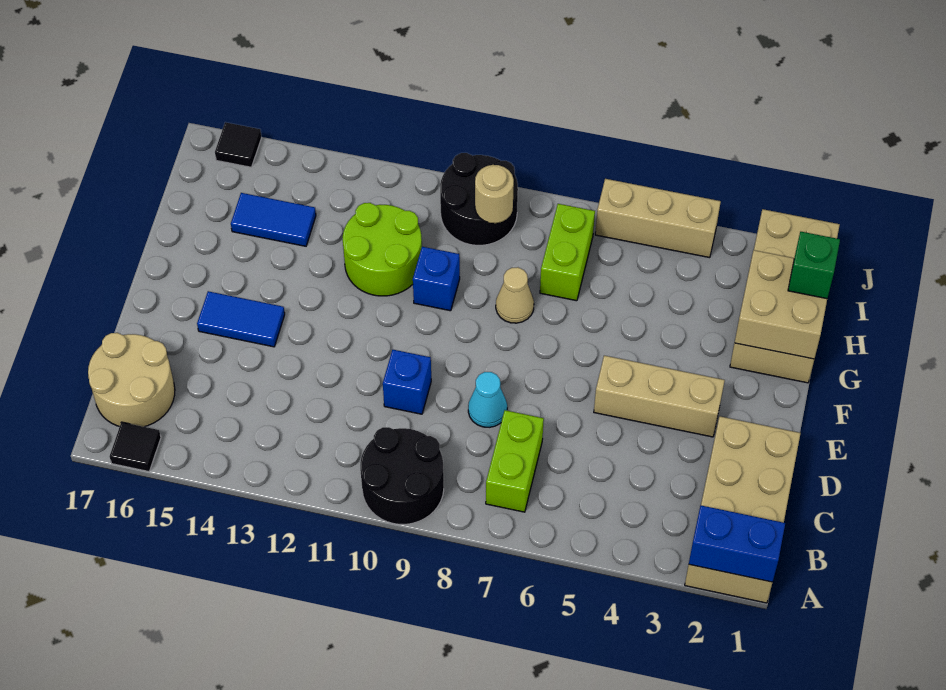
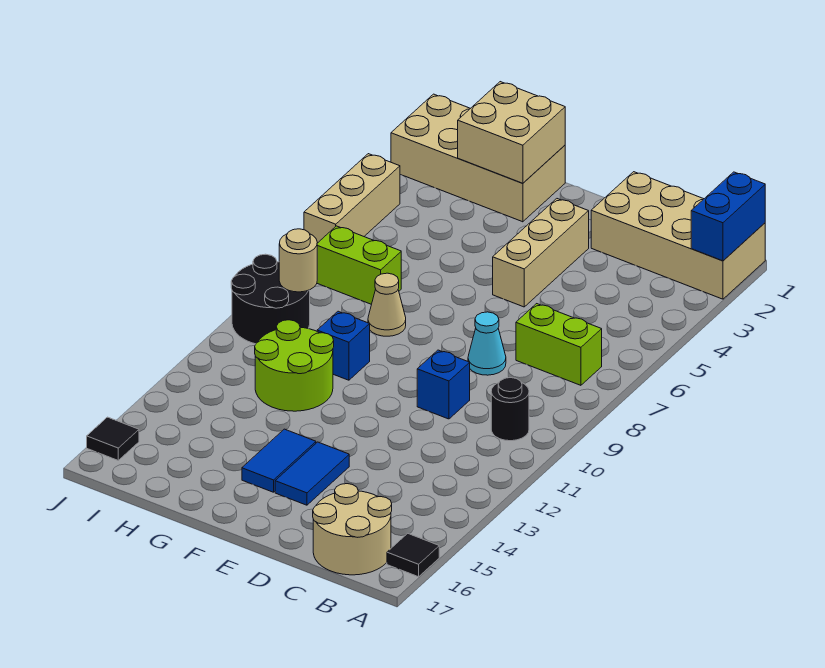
black 2x2 round brick [360,427,444,524] -> black 1x1 round brick [491,378,529,441]
green 1x1 brick [788,232,840,299] -> none
blue 1x2 tile [231,193,316,246] -> blue 1x2 tile moved to [242,429,316,492]

